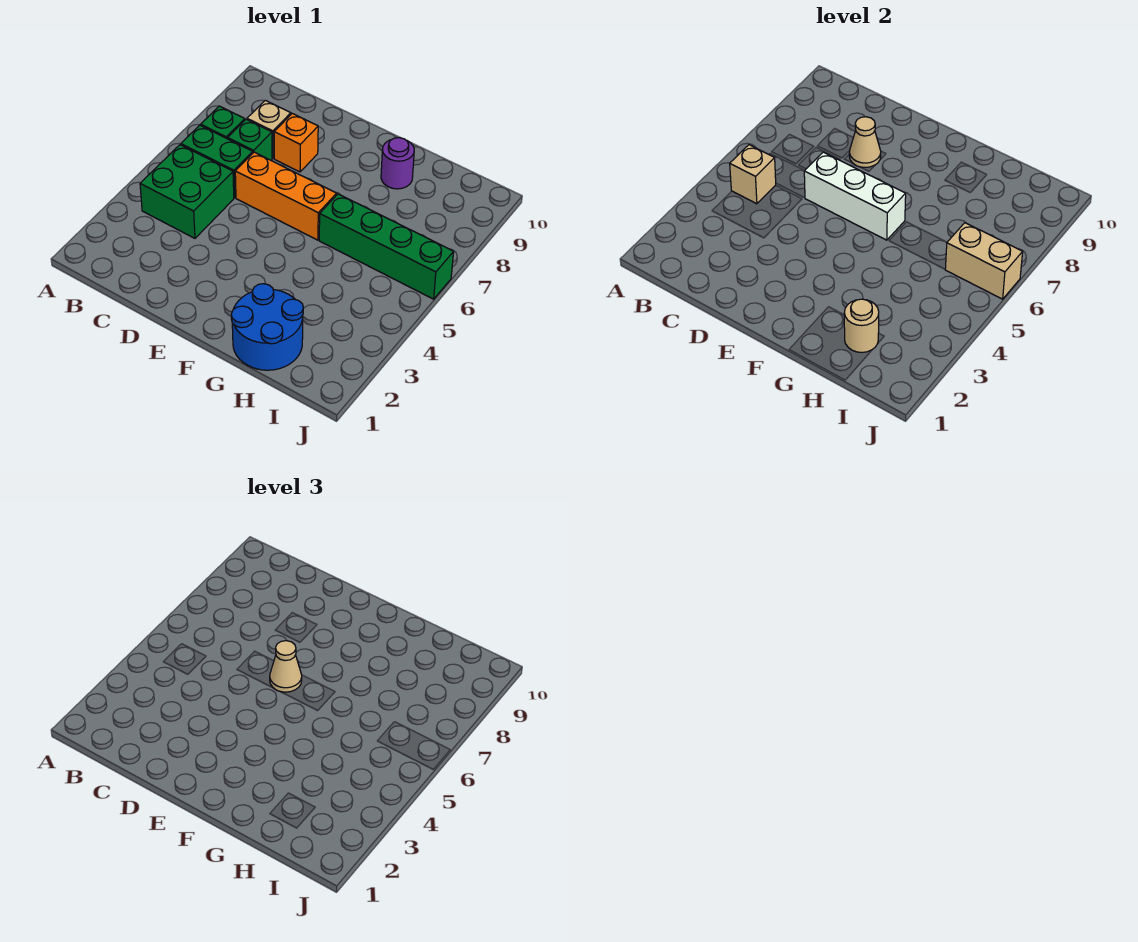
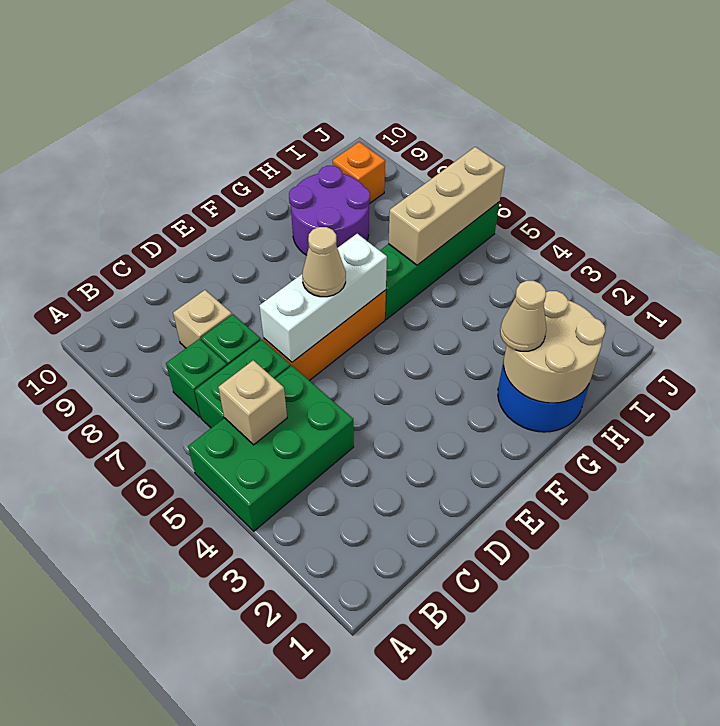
green 2x2 brick [140,145,234,238] -> green 2x3 brick [188,366,354,531]
orange 1x1 brick [274,114,318,172] -> orange 1x1 brick moved to [333,142,385,203]
tan 1x1 cone [849,117,881,167] -> tan 1x1 cone moved to [500,281,546,351]
purple 1x1 round brick [381,138,414,189] -> purple 2x2 round brick [289,166,370,255]
tan 1x1 round brick [844,299,879,352] -> tan 2x2 round brick [504,291,605,403]
tan 1x2 brick [945,223,1023,299] -> tan 1x3 brick [388,147,505,265]

